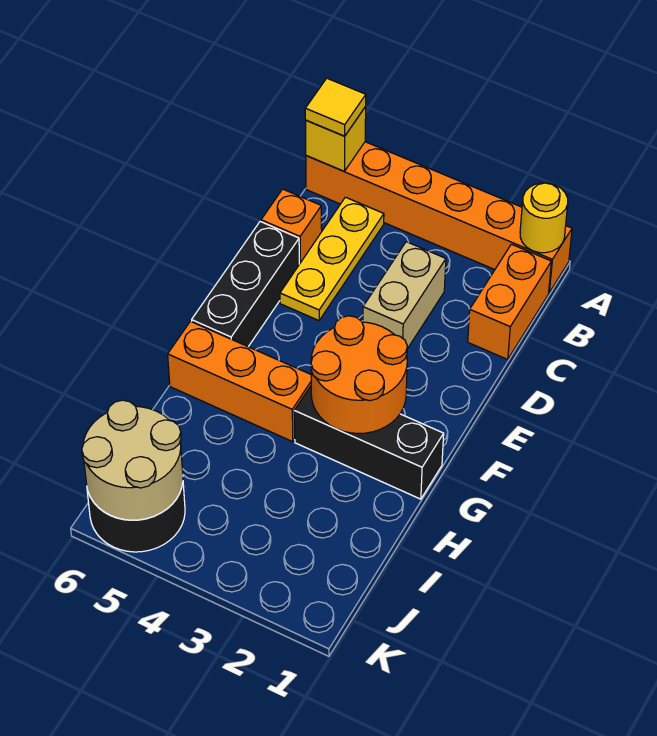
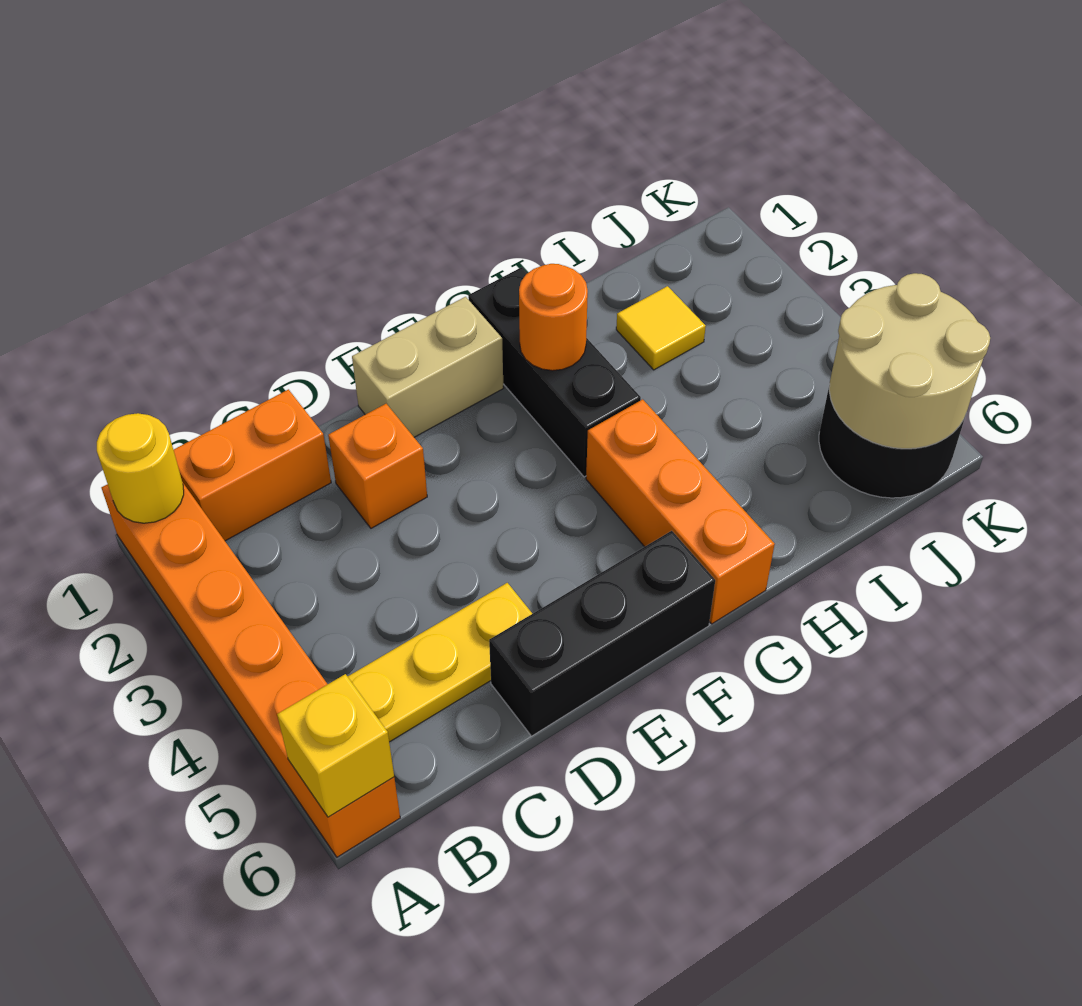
yellow 1x1 tile [305,78,366,136] -> yellow 1x1 tile moved to [616,286,706,370]
tan 1x2 brick [363,242,446,349] -> tan 1x2 brick moved to [352,297,504,437]
orange 1x1 brick [261,189,322,264] -> orange 1x1 brick moved to [328,404,427,528]
orange 2x2 round brick [311,316,407,433] -> orange 1x1 round brick [519,264,588,371]

